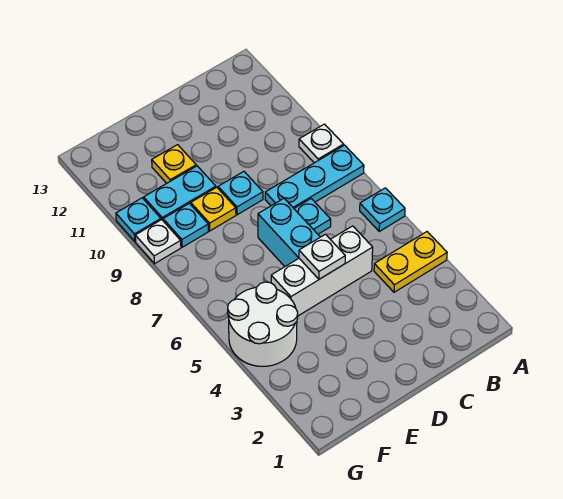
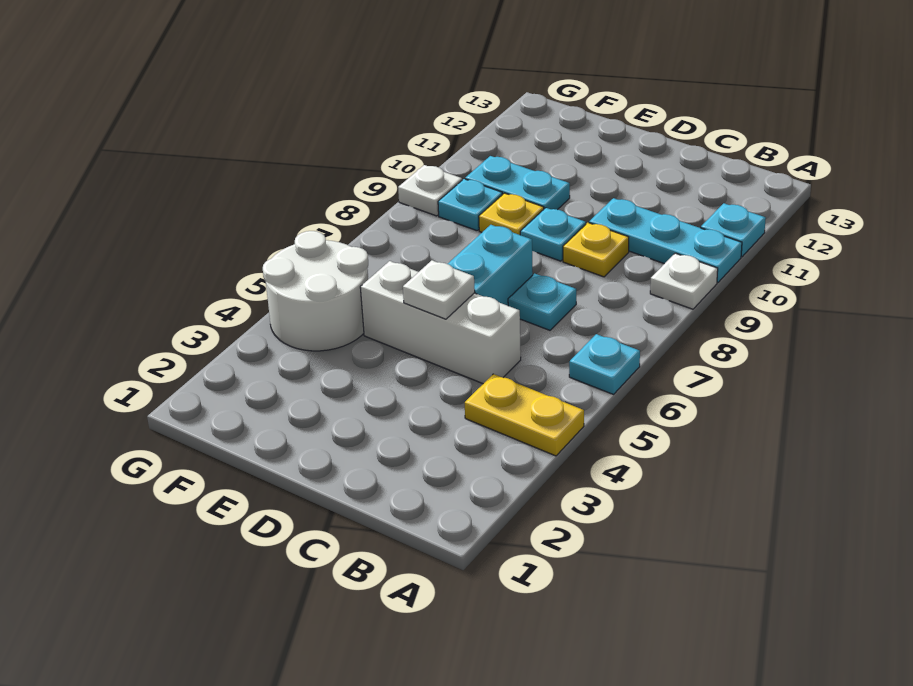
cyan 1x3 plate [265,145,364,208] -> cyan 1x3 plate moved to [589,198,742,283]
yellow 1x1 plate [152,145,196,183] -> yellow 1x1 plate moved to [563,223,629,277]
cyan 1x1 plate [116,198,161,241] -> cyan 1x1 plate moved to [701,203,766,257]

